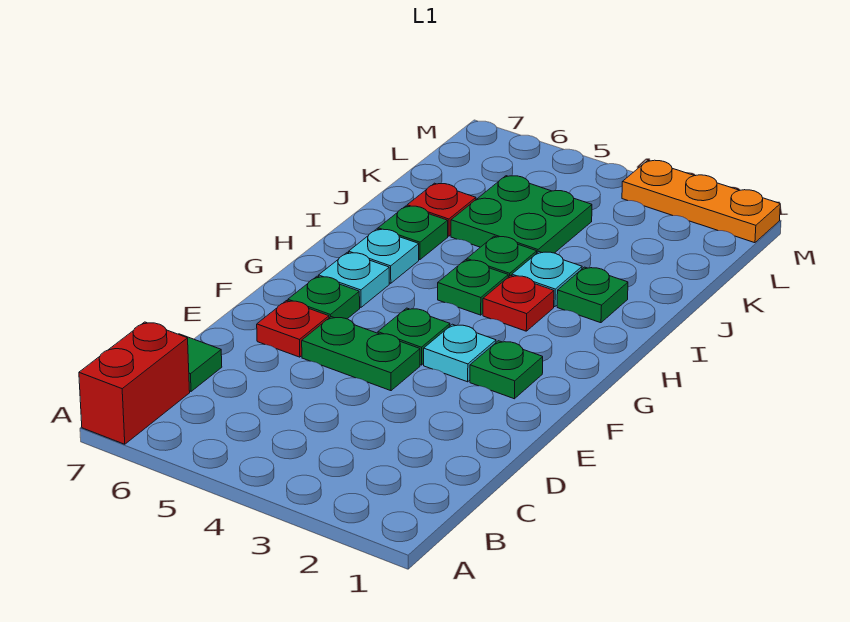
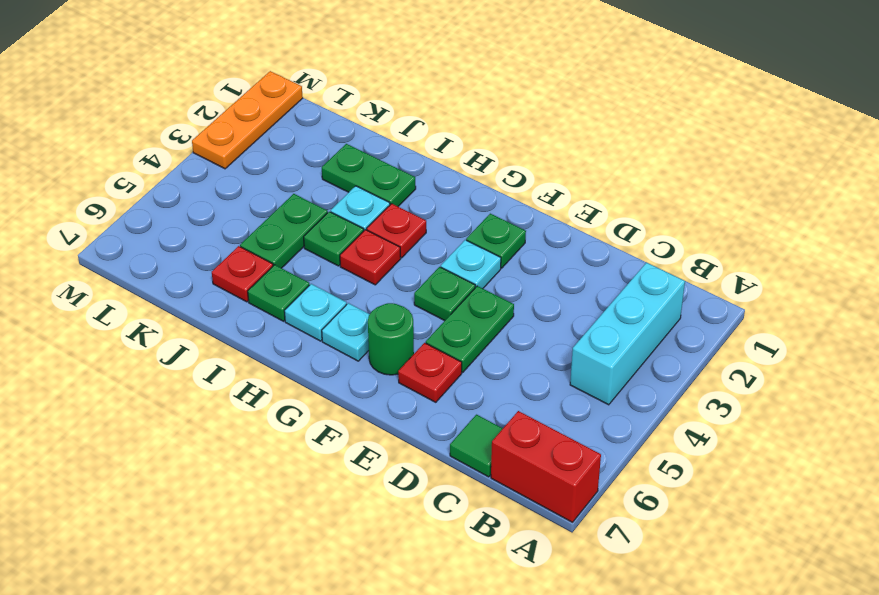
none -> cyan 1x3 brick [570,262,685,405]
green 1x1 plate [288,276,360,319] -> green 1x1 round brick [368,303,414,375]
green 1x1 plate [438,260,508,315] -> red 1x1 plate [340,230,401,285]
green 1x1 plate [557,267,628,323] -> green 1x2 plate [322,144,416,206]
green 2x2 plate [451,176,592,253] -> green 1x2 plate [240,194,328,268]

